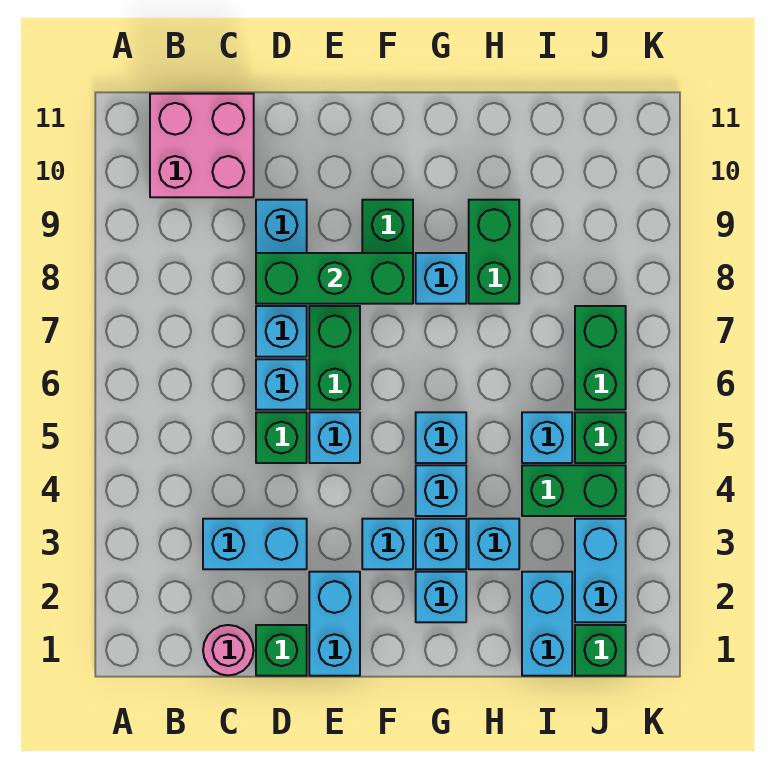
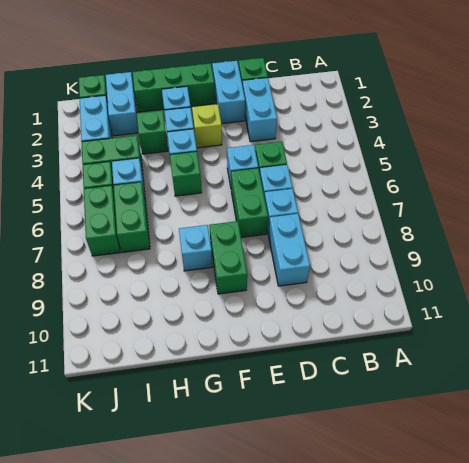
pink 2x2 brick [150,94,254,197] -> none
pink 1x1 round brick [203,625,254,675] -> none
cyan 1x2 brick [203,519,307,569] -> cyan 1x2 brick turned to [243,78,277,142]
green 1x3 brick [256,253,413,304] -> green 1x3 brick moved to [133,63,215,112]
cyan 1x1 brick [362,519,413,569] -> lime 1x1 brick [192,104,222,148]
cyan 1x1 brick [416,412,466,463] -> green 1x1 brick [170,151,202,196]
cyan 1x1 brick [469,519,519,569] -> green 1x1 brick [137,110,168,154]
green 1x2 brick [469,200,519,304] -> green 1x2 brick moved to [113,182,150,252]

